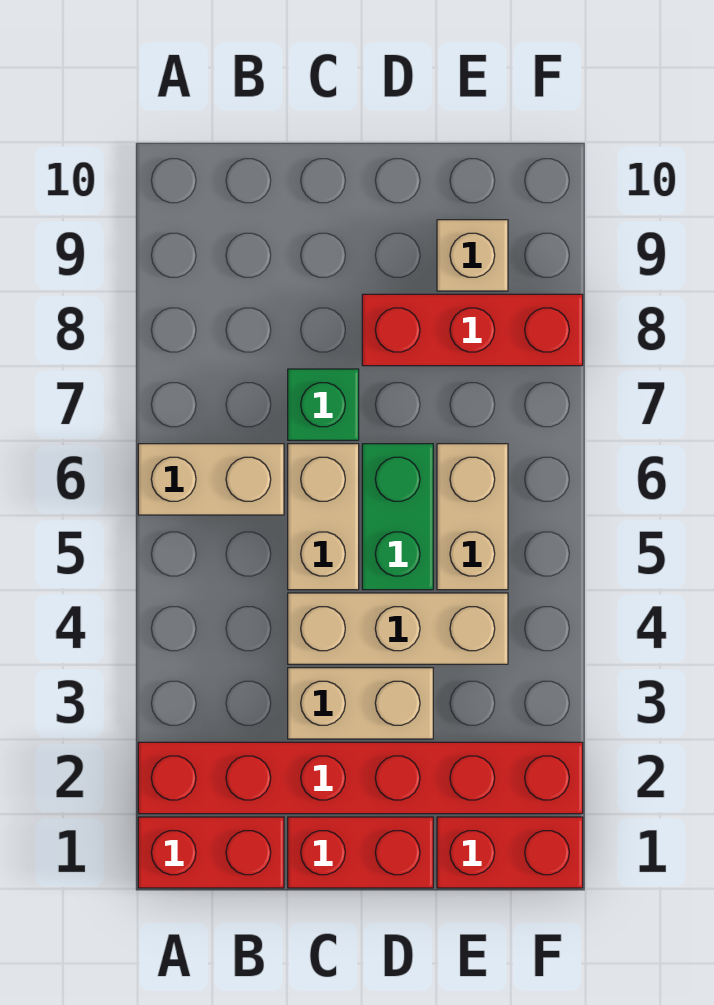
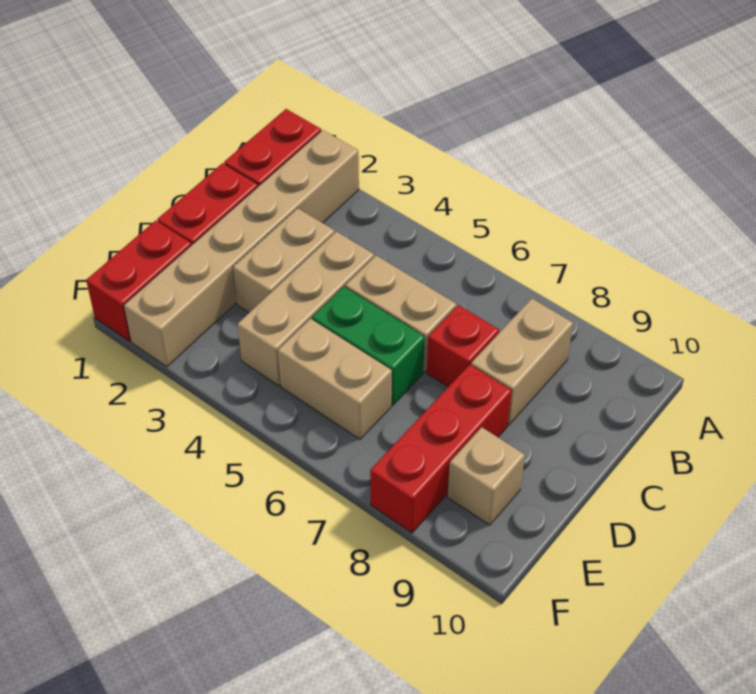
red 1x6 brick [138,742,583,814] -> tan 1x6 brick [124,130,359,367]
tan 1x2 brick [138,444,284,515] -> tan 1x2 brick moved to [471,299,573,425]
green 1x1 brick [288,369,359,440] -> red 1x1 brick [427,305,499,387]

